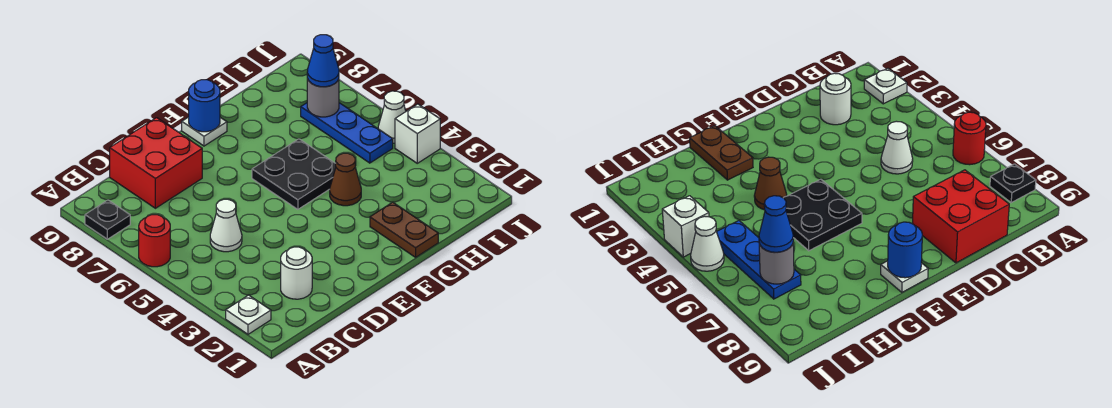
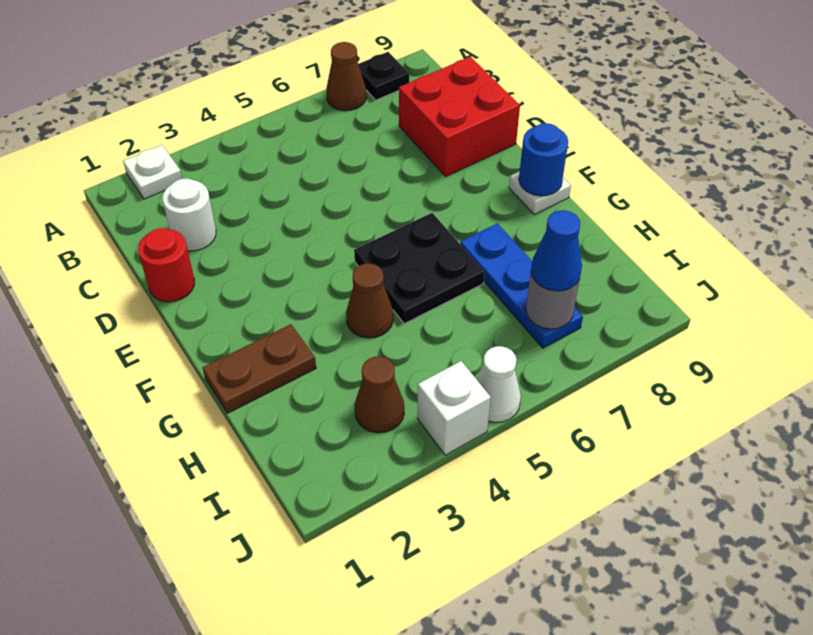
red 1x1 round brick [139,215,170,267] -> red 1x1 round brick moved to [138,228,194,302]
none -> brown 1x1 cone [326,42,366,111]
white 1x1 cone [210,199,242,252] -> none
none -> brown 1x1 cone [354,356,404,433]
blue 1x3 plate [301,103,393,163] -> blue 1x3 plate turned to [460,223,583,348]

